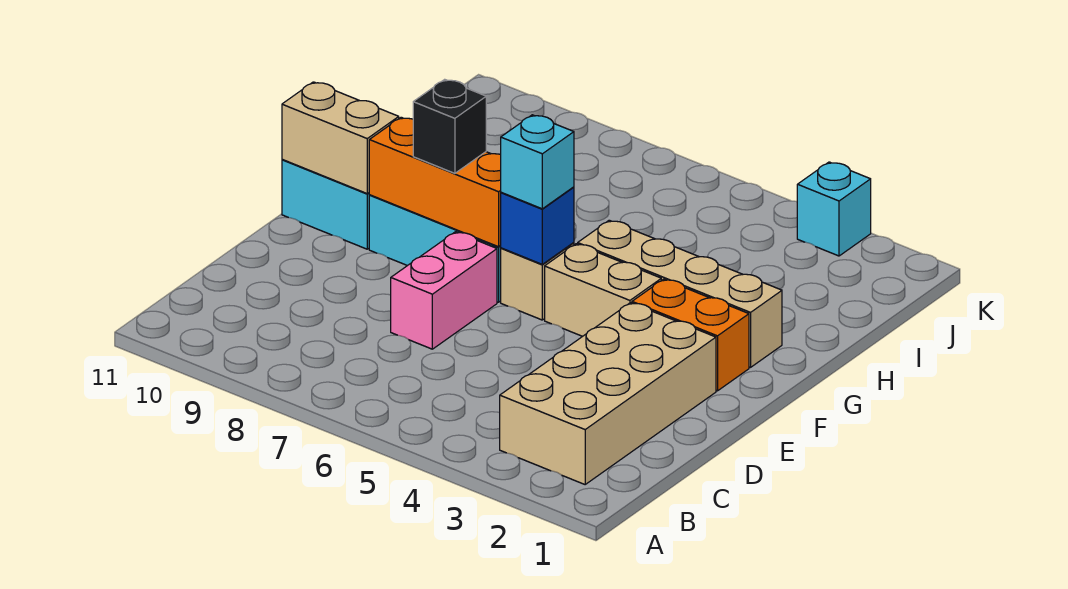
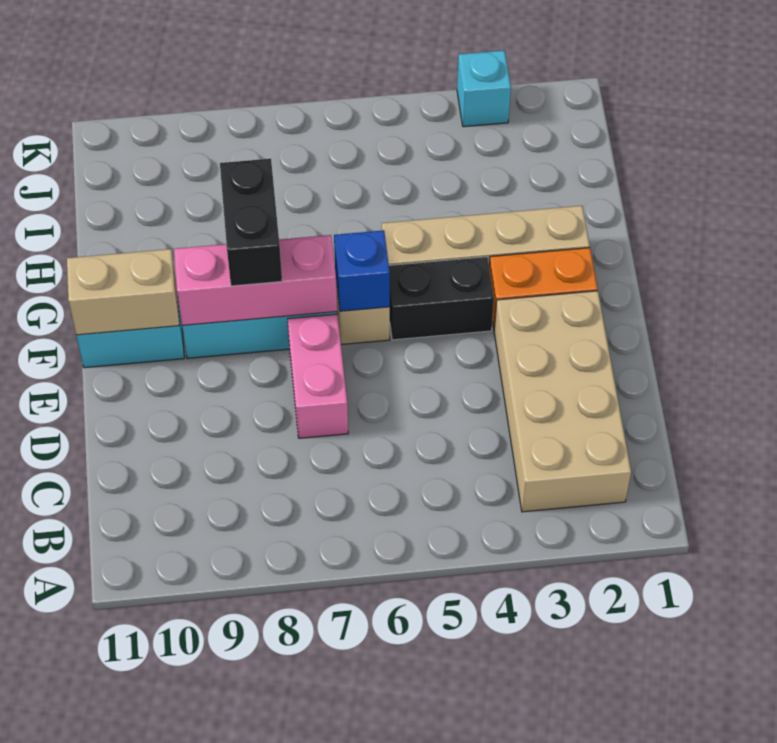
tan 1x2 brick [545,244,661,336] -> black 1x2 brick [389,257,494,340]
cyan 1x1 brick [501,115,574,209] -> none
orange 1x3 brick [369,117,501,247] -> pink 1x3 brick [174,235,337,325]
black 1x1 brick [413,79,486,173] -> black 1x2 brick [220,159,282,286]

